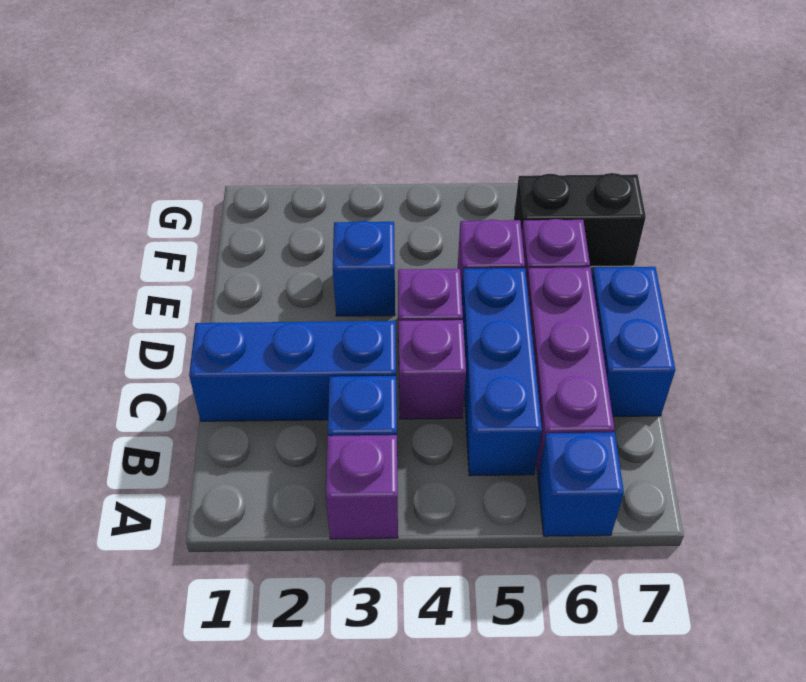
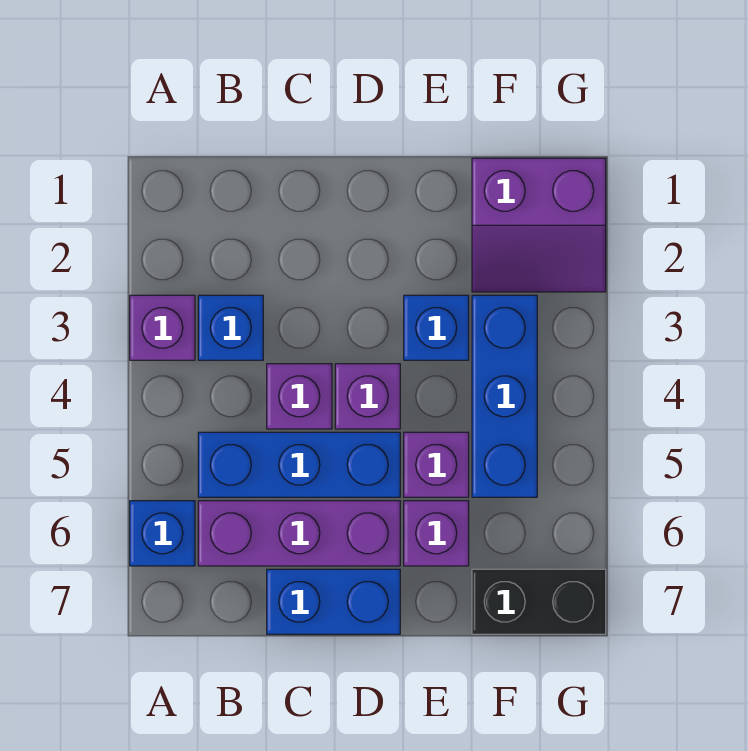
blue 1x3 brick [189,321,396,421] -> blue 1x3 brick moved to [472,295,537,497]
none -> purple 2x2 slope [472,158,606,292]
black 1x2 brick [514,173,646,267] -> black 1x2 brick turned to [472,569,606,634]

